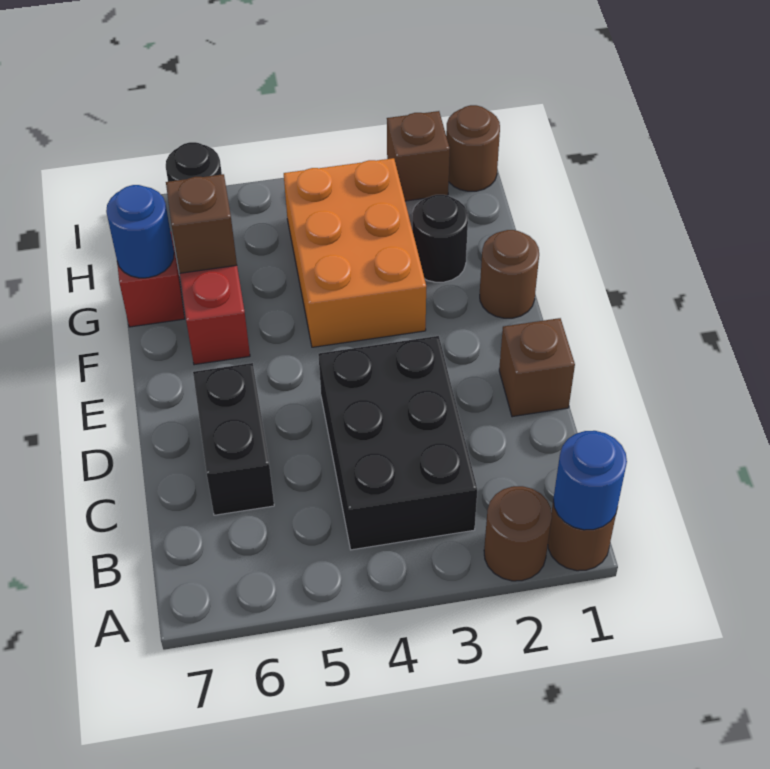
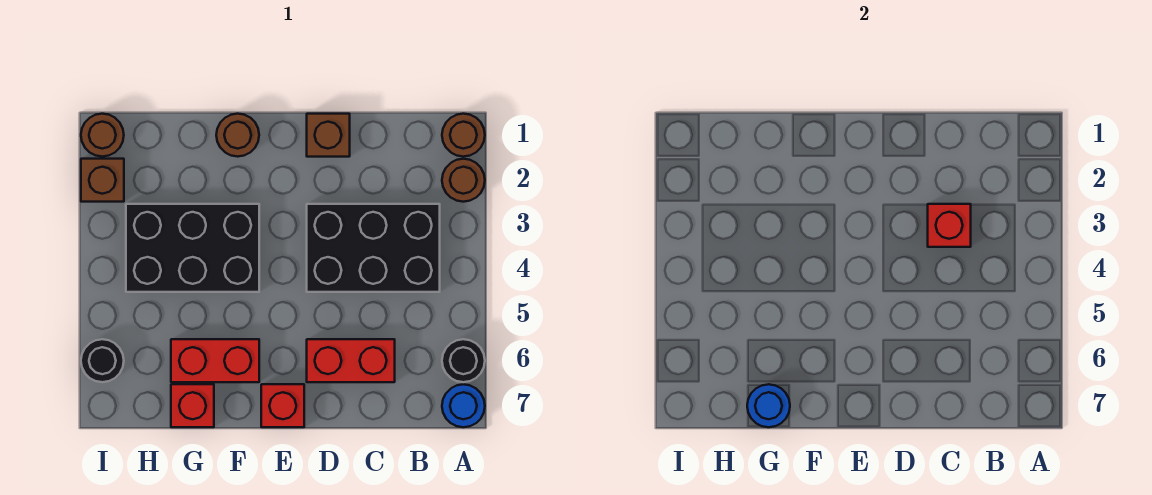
blue 1x1 round brick [553,431,627,530] -> blue 1x1 round brick moved to [442,384,485,427]
none -> red 1x1 brick [928,204,971,247]
black 1x2 brick [193,363,274,515] -> red 1x2 brick [307,339,395,382]
none -> red 1x1 brick [261,384,304,427]
orange 2x3 brick [284,158,426,347] -> black 2x3 brick [126,204,259,292]
black 1x1 round brick [412,195,468,282] -> black 1x1 round brick moved to [442,339,485,382]
brown 1x1 brick [166,174,237,273] -> none

